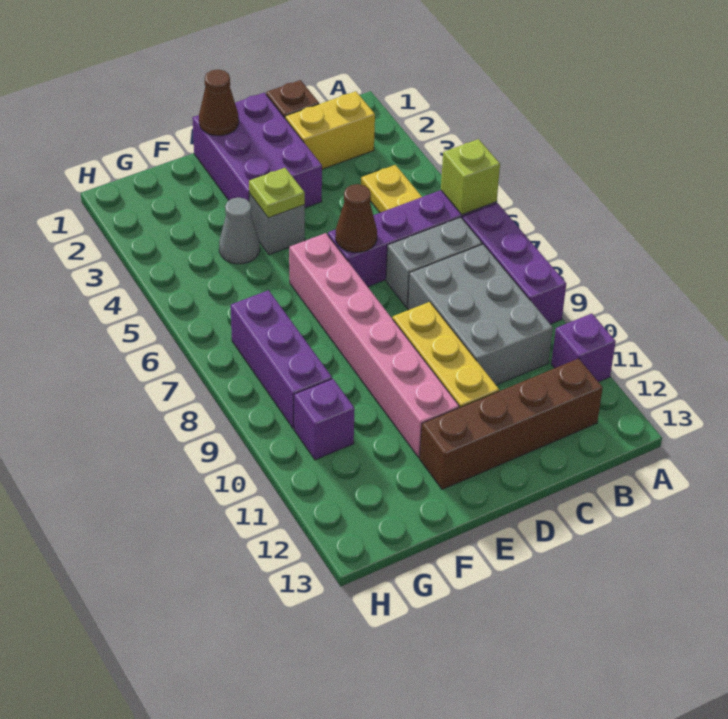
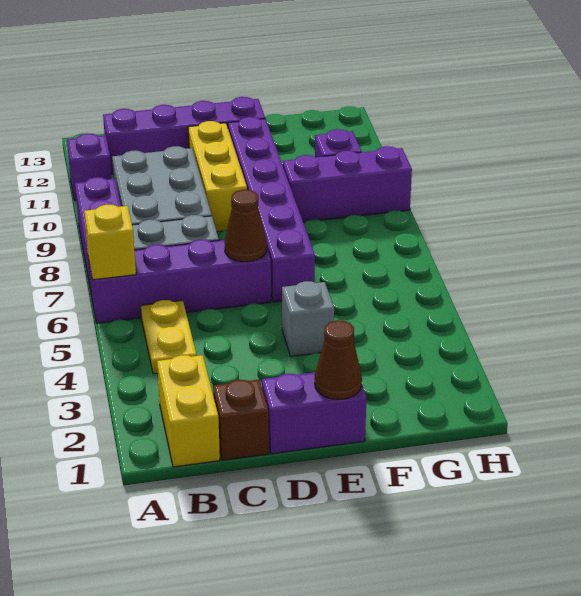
lime 1x1 brick [441,139,500,215] -> yellow 1x1 brick [84,205,136,280]
yellow 1x2 brick [285,91,375,169] -> yellow 1x2 brick turned to [157,355,220,467]
brown 1x4 brick [420,359,603,489] -> purple 1x4 brick [103,97,265,175]
purple 2x3 brick [192,93,322,208] -> purple 1x2 brick [262,372,367,454]
lime 1x1 plate [249,168,305,218] -> none
pink 1x6 brick [289,233,459,457] -> purple 1x6 brick [228,117,315,302]
grey 1x1 cone [219,197,260,264] -> none
purple 1x3 brick [231,290,332,429] -> purple 1x3 brick turned to [283,146,412,222]

